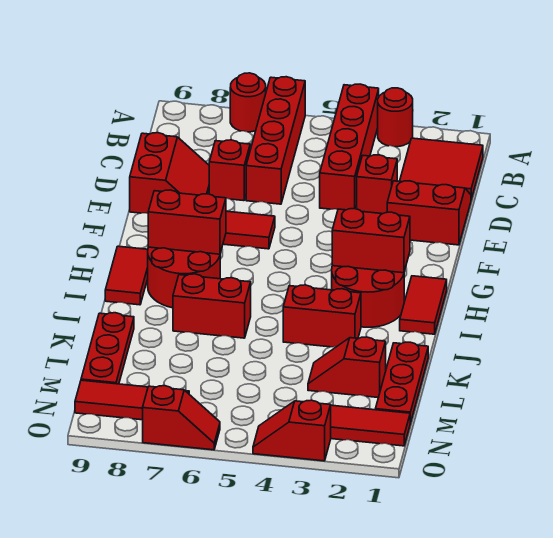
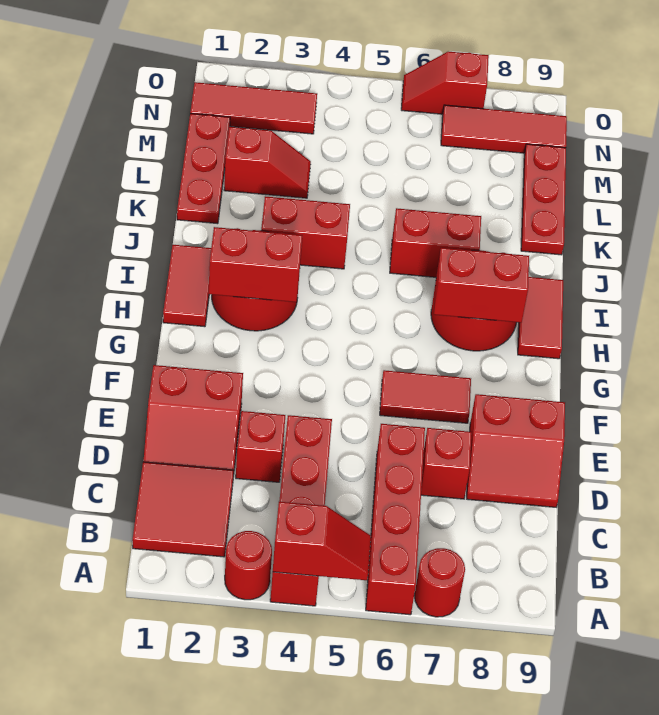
red 2x2 slope [130,133,209,213] -> red 2x2 slope turned to [467,394,565,507]
red 1x2 slope [253,400,331,461] -> red 1x2 slope moved to [273,502,371,580]

